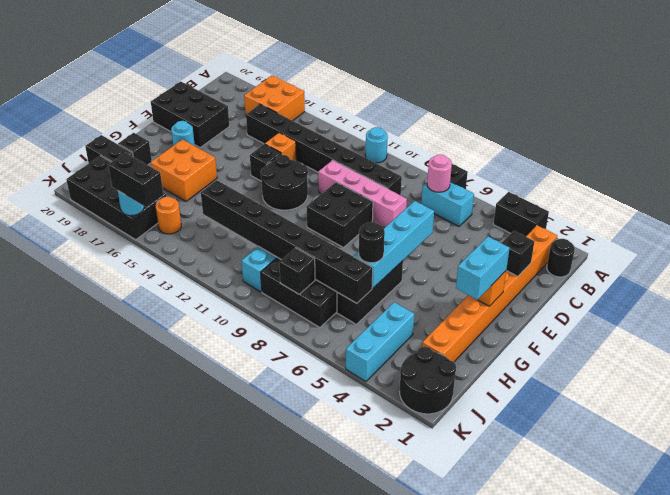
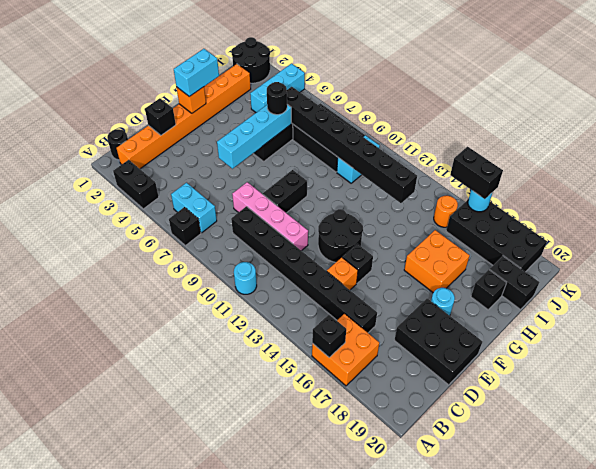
pink 1x1 round brick [427,155,452,192] -> none
black 2x2 brick [307,182,373,248] -> black 1x2 brick [263,170,307,213]
black 1x1 brick [279,248,315,294] -> black 1x1 brick moved to [312,315,346,357]

